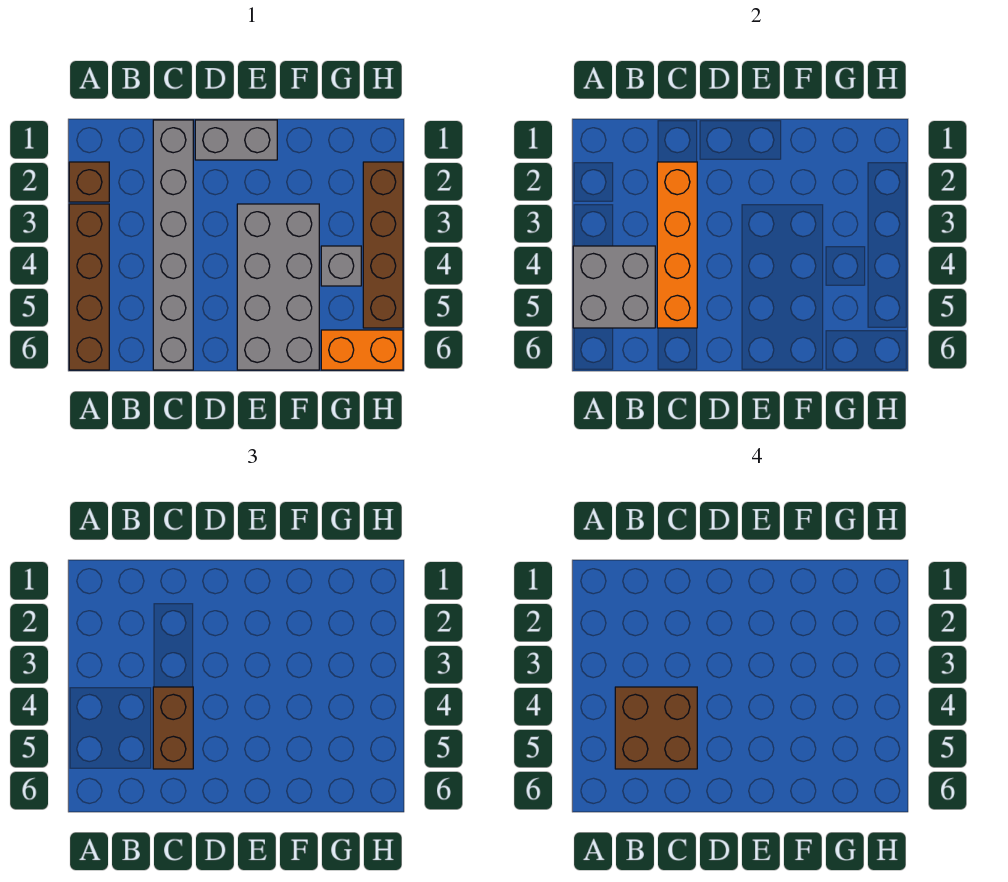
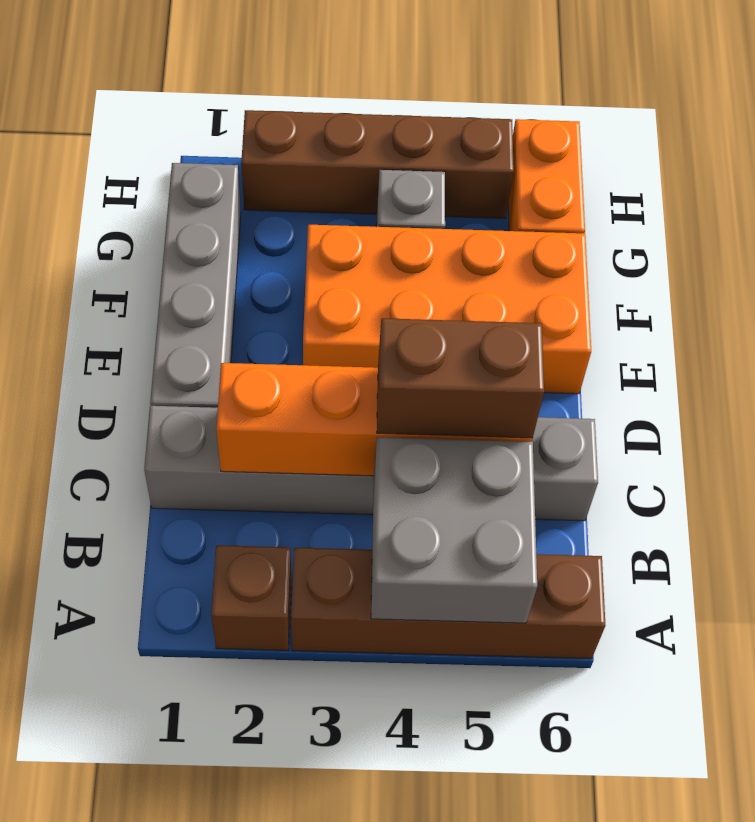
brown 2x2 brick [615,687,697,769] -> none
grey 1x2 brick [195,120,277,160] -> grey 1x4 brick [150,163,241,408]
grey 2x4 brick [237,204,319,370] -> orange 2x4 brick [303,225,591,394]

